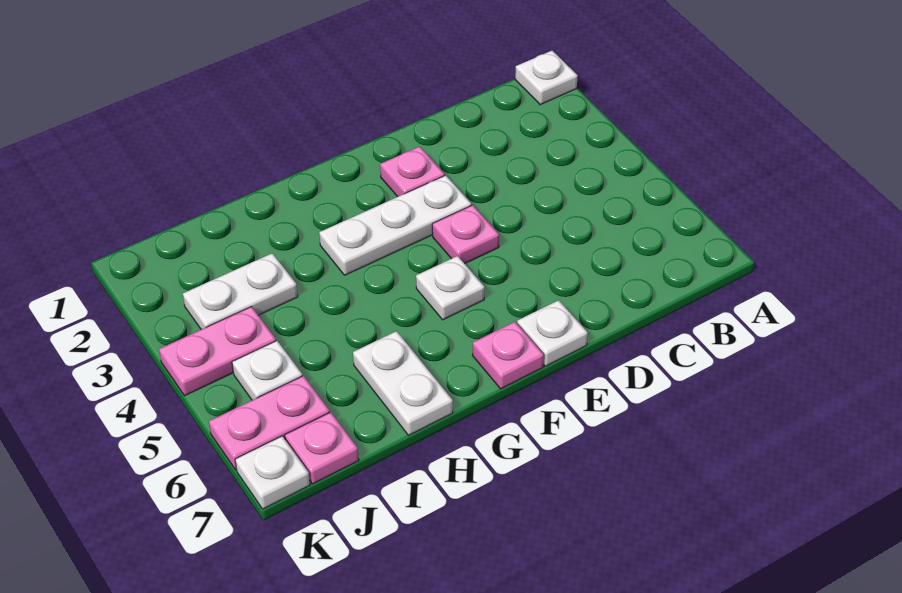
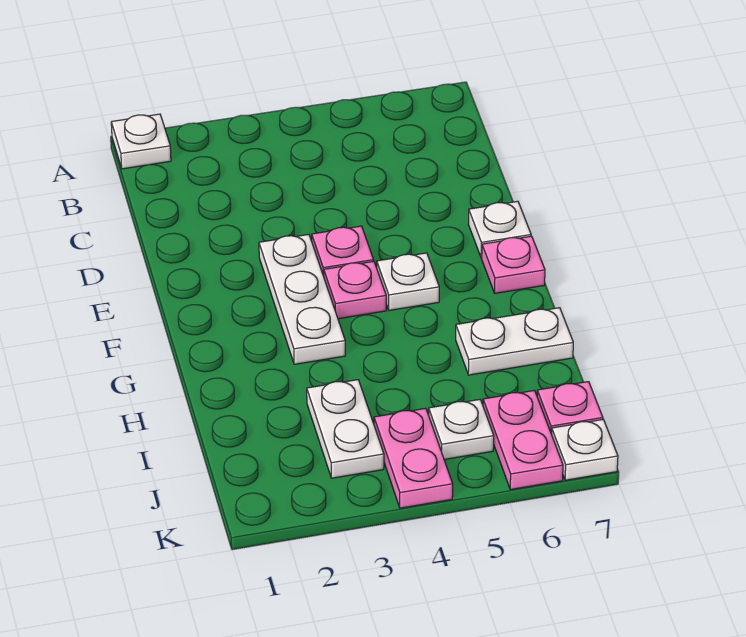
pink 1x1 plate [380,146,445,197] -> pink 1x1 plate moved to [324,261,386,319]

